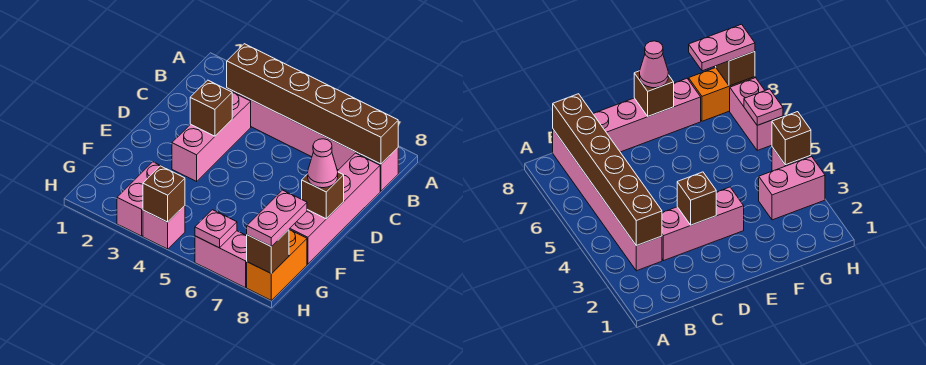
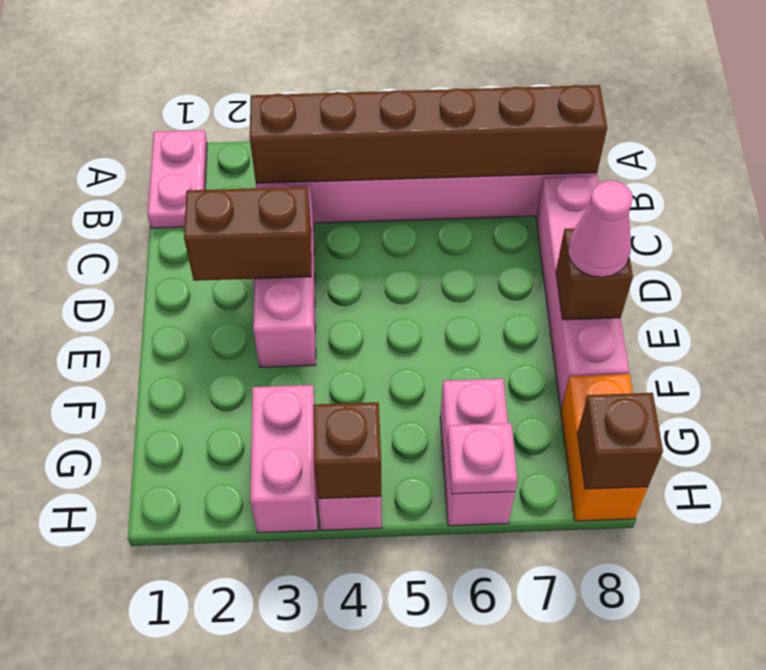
brown 1x1 brick [190,80,232,136] -> brown 1x2 brick [184,187,312,281]
pink 1x2 plate [247,190,307,247] -> pink 1x2 plate moved to [148,130,207,228]
pink 1x2 brick [195,231,247,288] -> pink 1x2 brick turned to [440,379,515,526]

